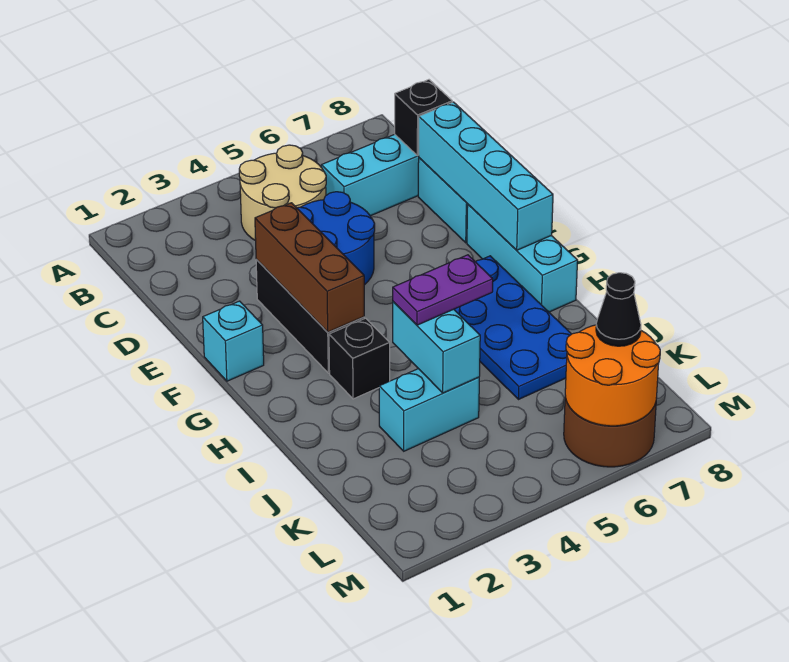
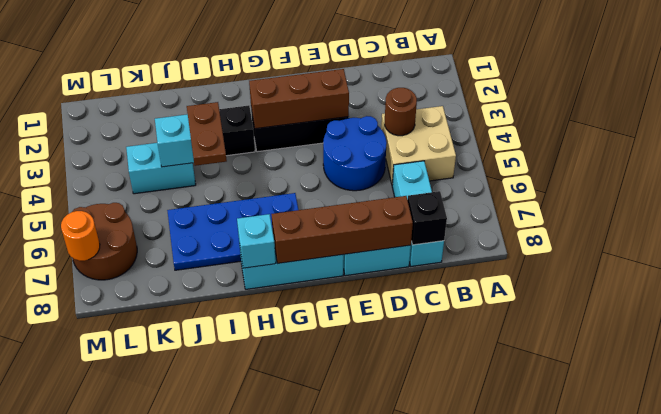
tan 2x2 round brick [239,145,326,241] -> tan 2x2 brick [381,106,456,185]
none -> brown 1x1 round brick [385,88,417,136]
cyan 1x4 brick [419,102,553,250] -> brown 1x4 brick [271,196,413,264]
cyan 1x1 brick [203,301,264,381] -> cyan 1x1 brick moved to [237,214,276,268]
purple 1x2 plate [393,255,493,325] -> brown 1x2 plate [187,102,227,166]
cyan 1x2 brick [379,369,479,451] -> cyan 1x2 brick turned to [126,143,196,194]
orange 2x2 round brick [565,325,660,426] -> orange 1x1 round brick [61,211,100,261]
black 1x1 cone [596,273,641,346] -> none

